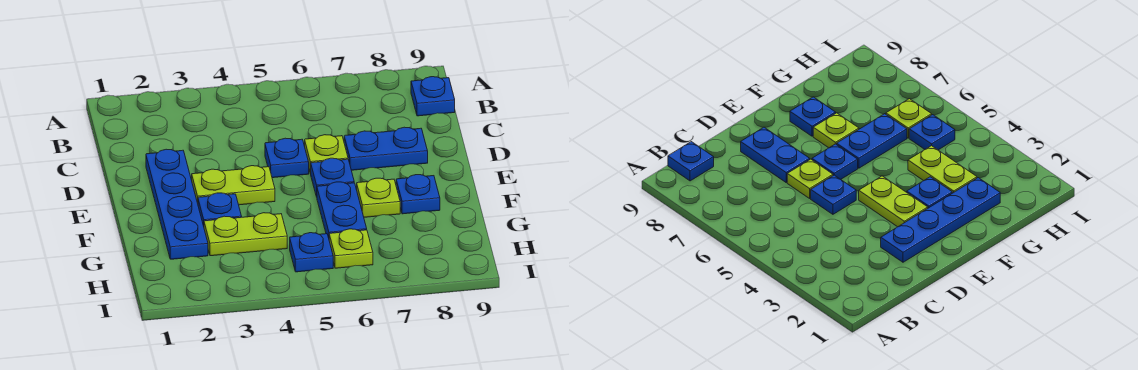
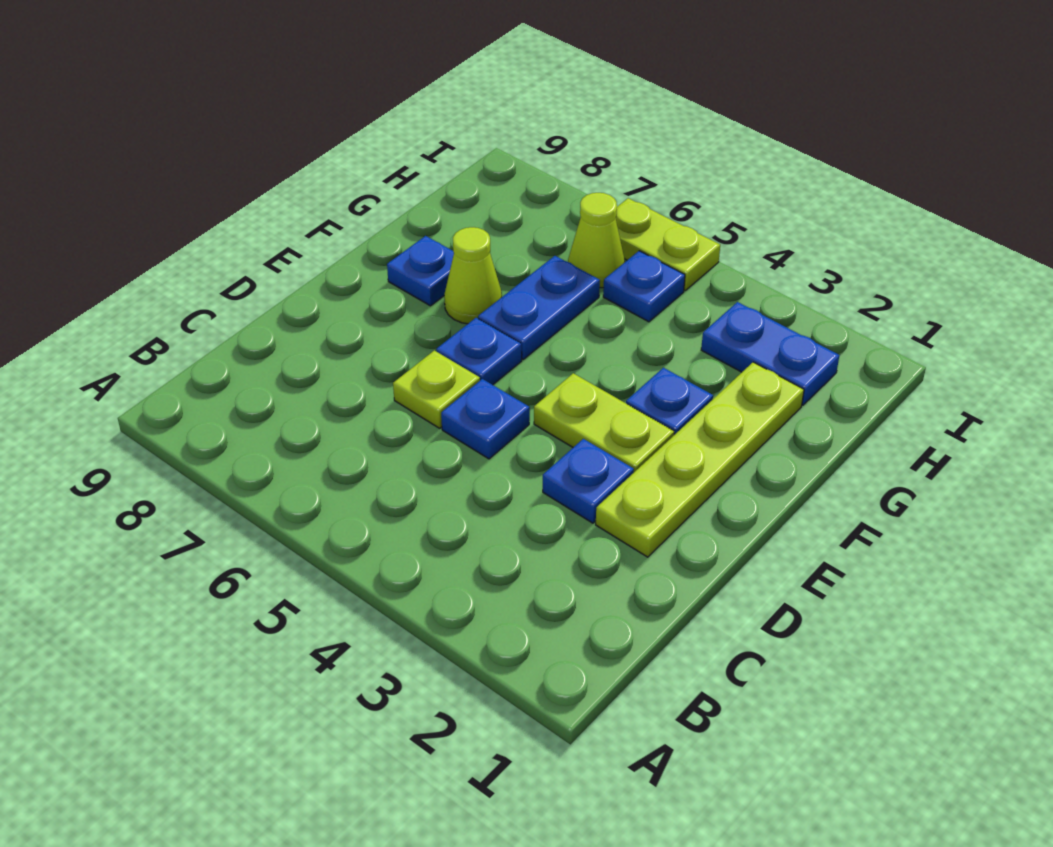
blue 1x1 plate [411,77,455,116] -> blue 1x1 plate moved to [543,439,634,523]
blue 1x4 plate [146,149,208,259] -> lime 1x4 plate [596,362,804,557]
blue 1x2 plate [344,127,428,170] -> blue 1x2 plate moved to [701,302,839,405]
lime 1x1 plate [357,178,400,217] -> lime 1x1 cone [444,227,502,324]
lime 1x2 plate [204,213,287,256] -> lime 1x2 plate moved to [616,198,720,290]
lime 1x1 plate [329,229,373,268] -> lime 1x1 cone [568,193,625,288]

